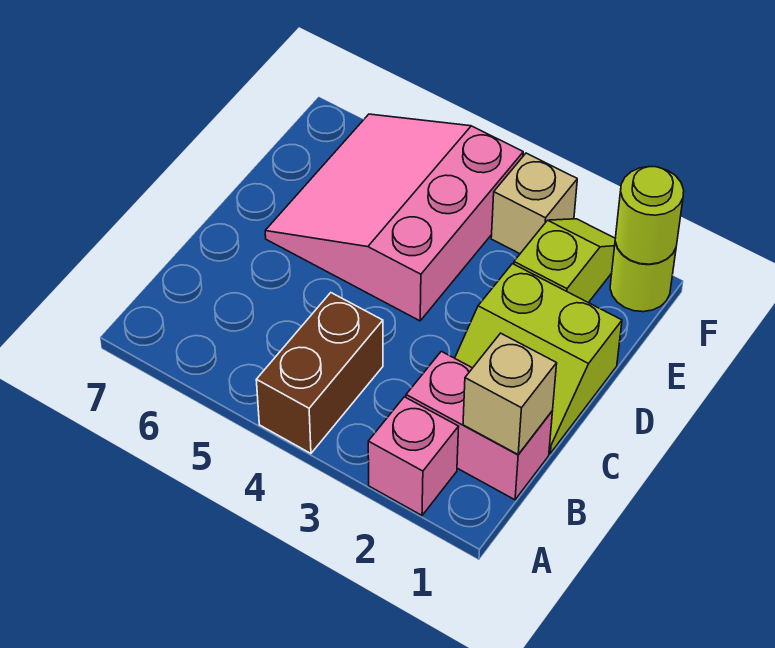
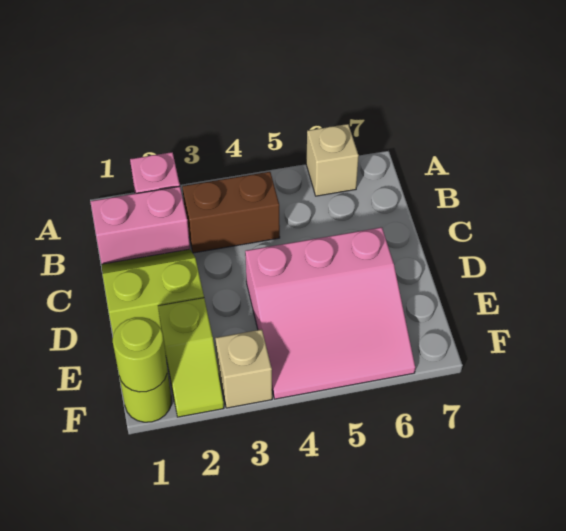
brown 1x2 brick [256,293,383,453] -> brown 1x2 brick turned to [182,172,280,253]
tan 1x1 brick [463,333,557,454] -> tan 1x1 brick moved to [306,124,359,196]
pink 3x3 slope [265,114,523,321] -> pink 3x3 slope turned to [245,227,415,399]

